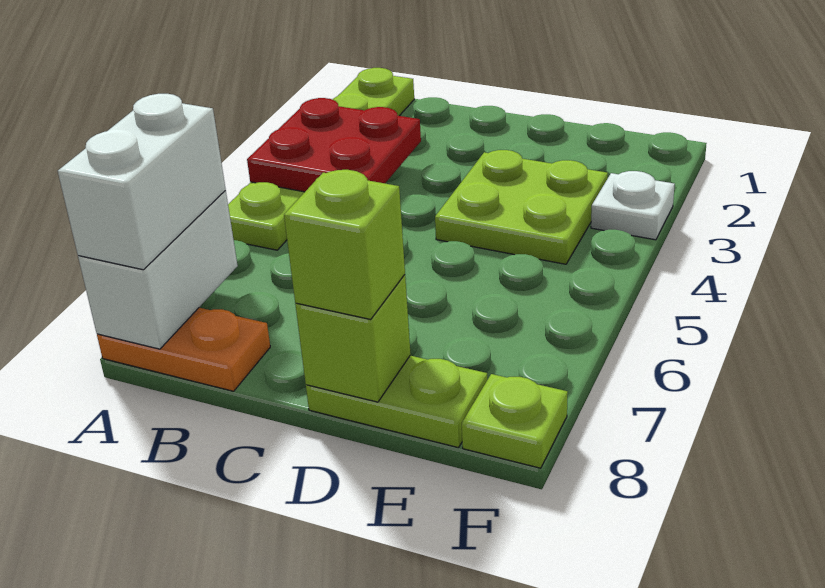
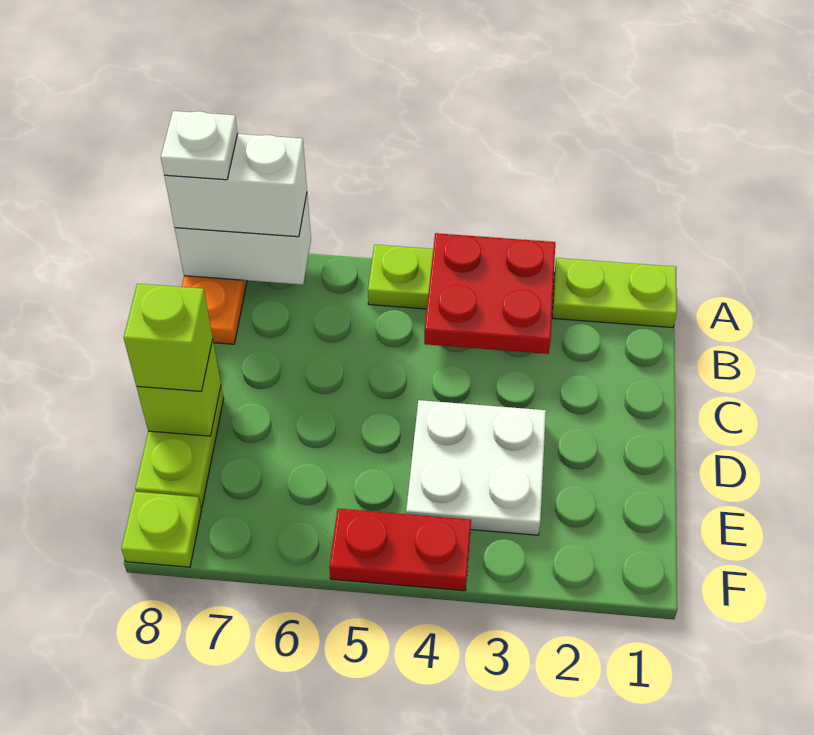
lime 2x2 plate [435,150,608,264] -> white 2x2 plate [406,400,546,535]
white 1x1 plate [591,171,675,240] -> white 1x1 plate moved to [161,111,238,180]
none -> red 1x2 plate [329,509,471,591]

